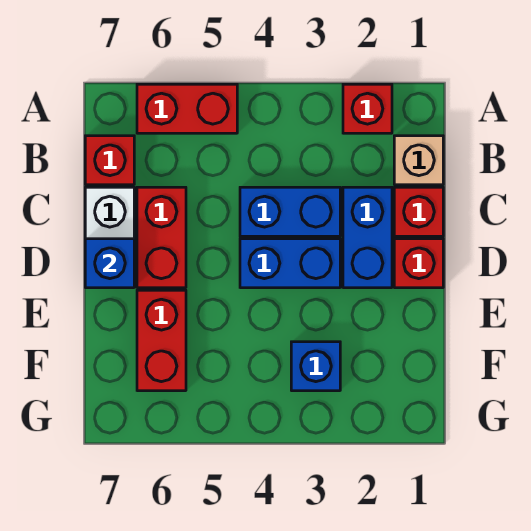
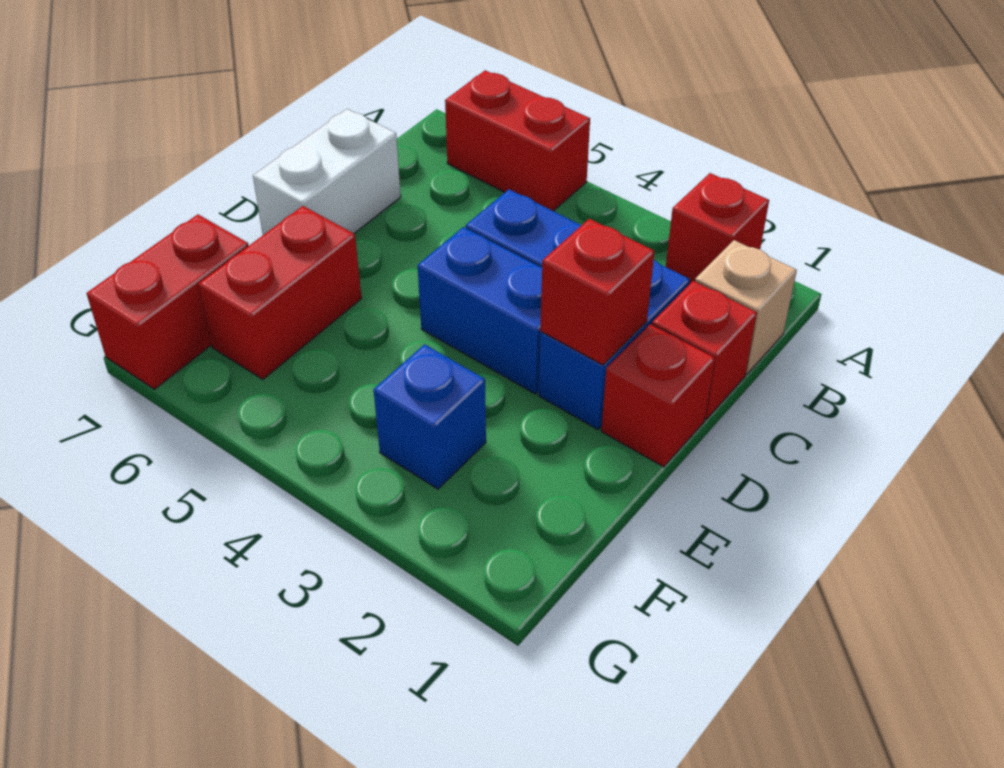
red 1x1 brick [85,136,134,185] -> red 1x1 brick moved to [540,219,654,365]
red 1x2 brick [137,187,186,288] -> red 1x2 brick moved to [87,214,249,389]
blue 1x1 brick [85,239,134,288] -> none

